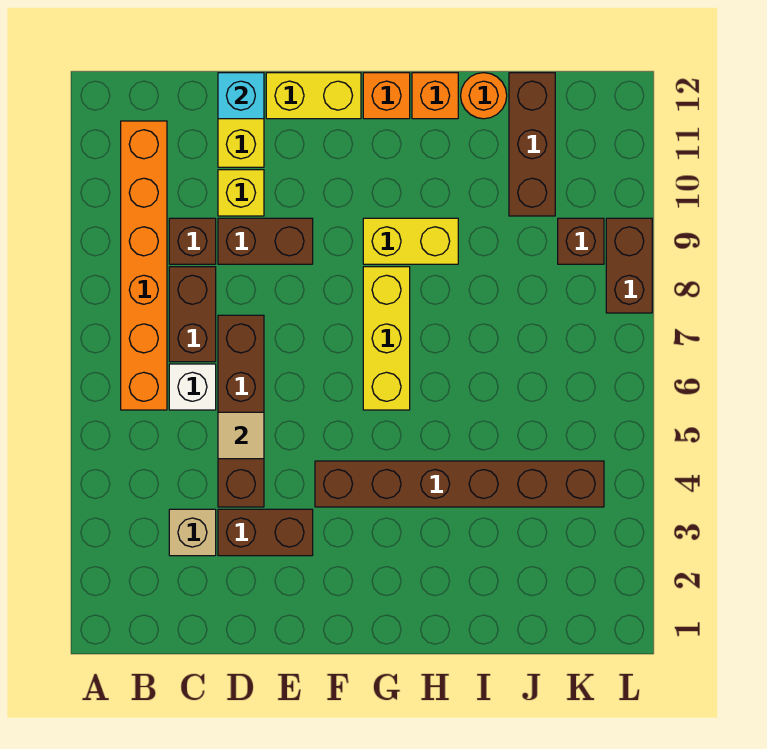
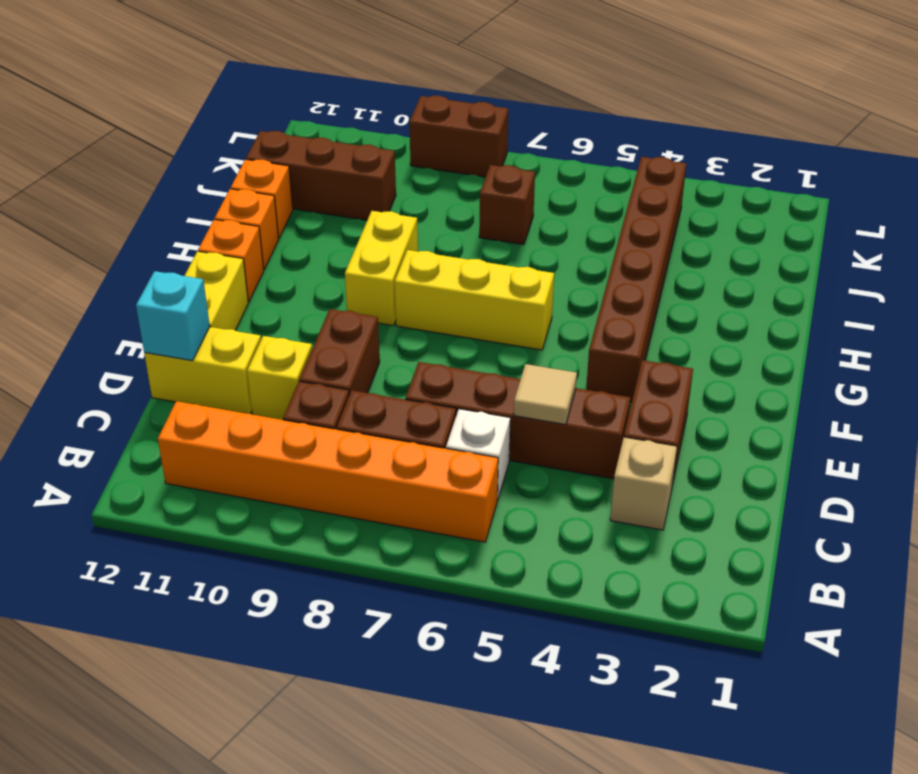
orange 1x1 round brick [461,73,507,119] -> orange 1x1 brick [231,159,293,239]
brown 1x1 brick [558,218,604,264] -> brown 1x1 brick moved to [479,165,535,245]

